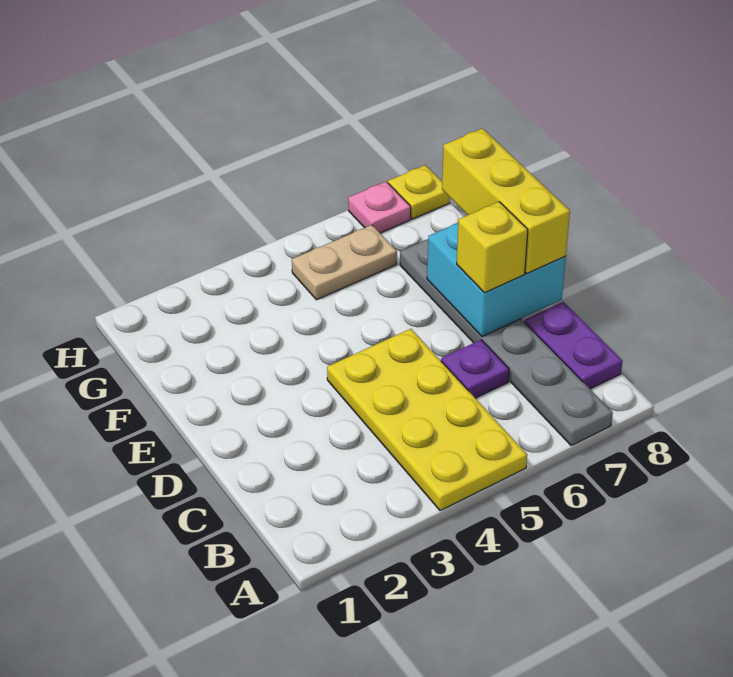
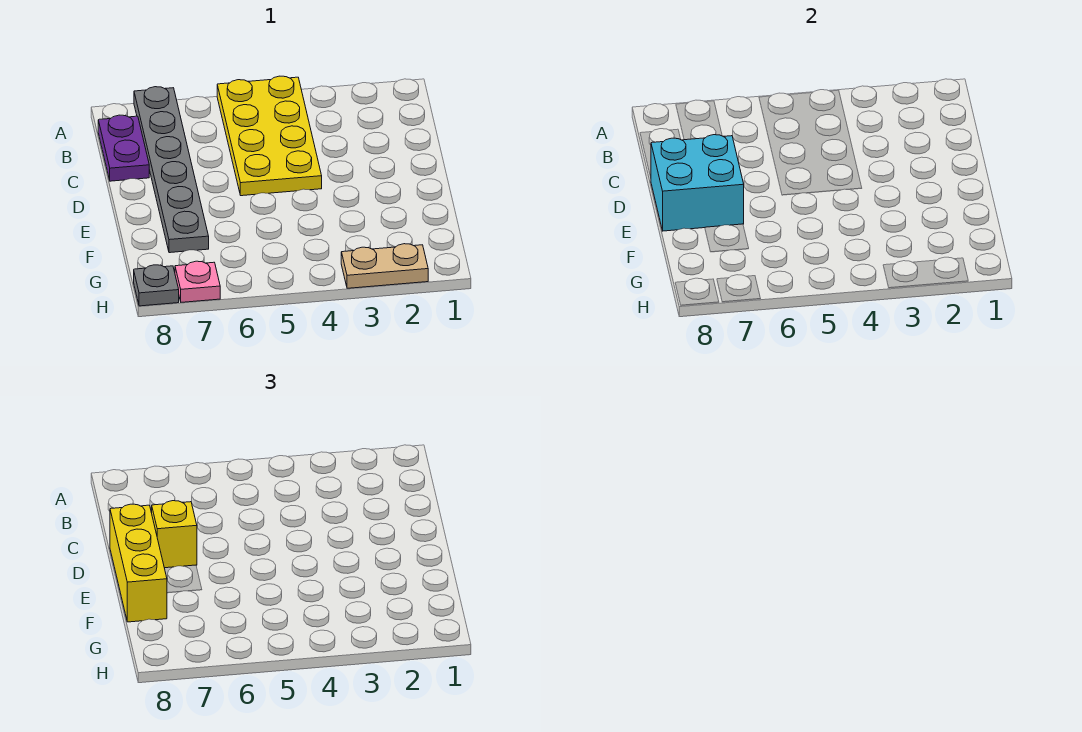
purple 1x1 plate [441,340,509,398] -> none
tan 1x2 plate [292,225,397,300] -> tan 1x2 plate moved to [341,244,428,288]
yellow 1x1 plate [388,165,450,219] -> grey 1x1 plate [134,265,179,306]

